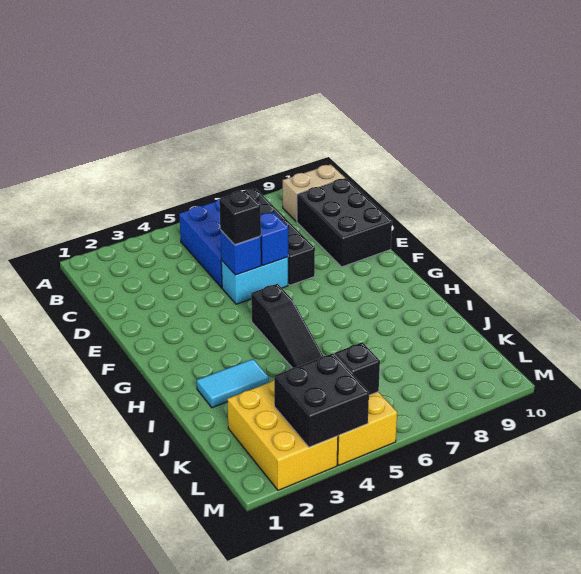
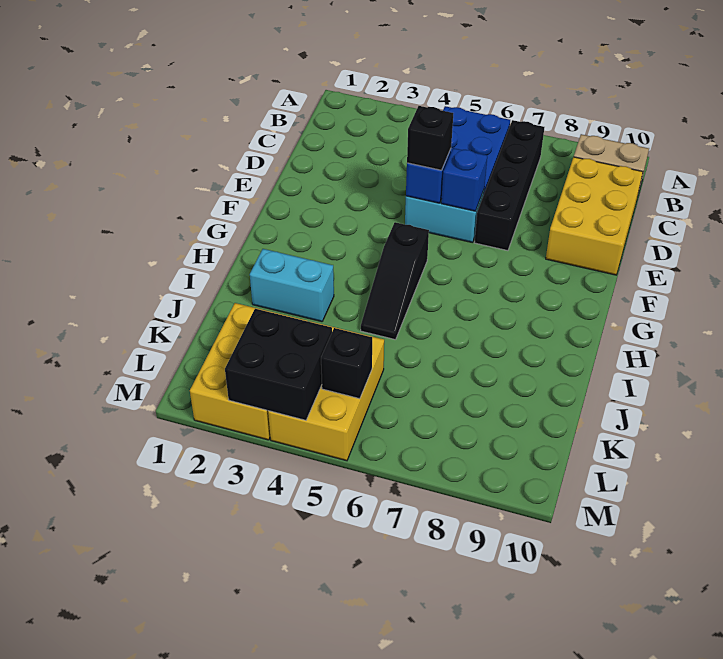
black 2x3 brick [297,178,392,267] -> yellow 2x3 brick [546,157,643,275]
cyan 1x2 tile [197,359,269,408] -> cyan 1x2 brick [250,249,334,322]

